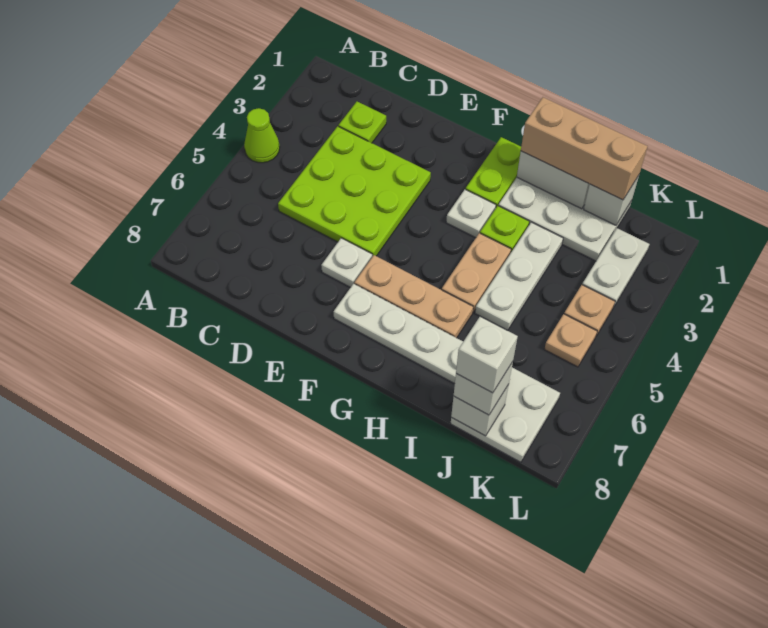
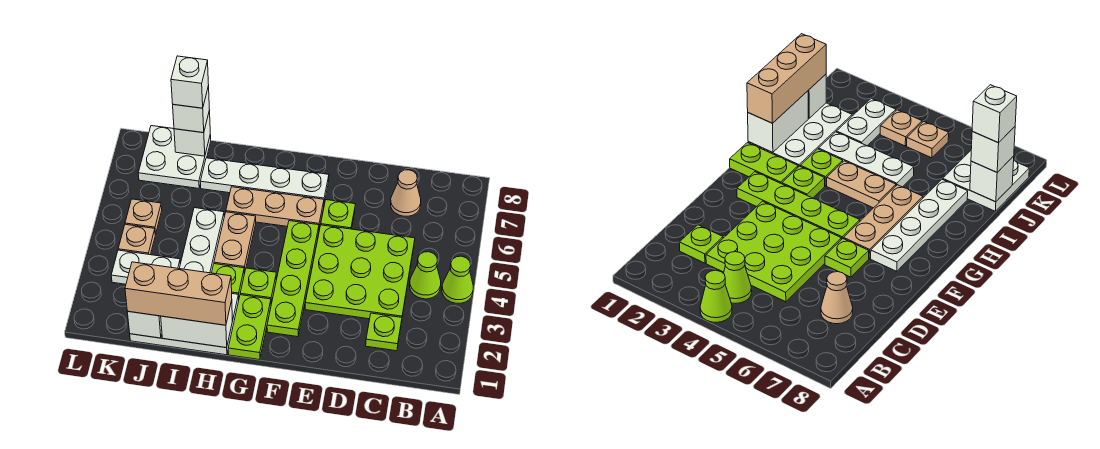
none -> lime 1x1 cone [410,252,441,299]
none -> tan 1x1 cone [391,170,421,216]
white 1x1 plate [321,238,372,287] -> lime 1x1 plate [321,200,356,229]
none -> lime 1x4 plate [267,221,319,337]
white 1x1 plate [446,189,496,238] -> lime 1x1 plate [240,268,276,303]
white 1x2 plate [582,228,649,306] -> white 1x2 plate turned to [111,250,180,284]

